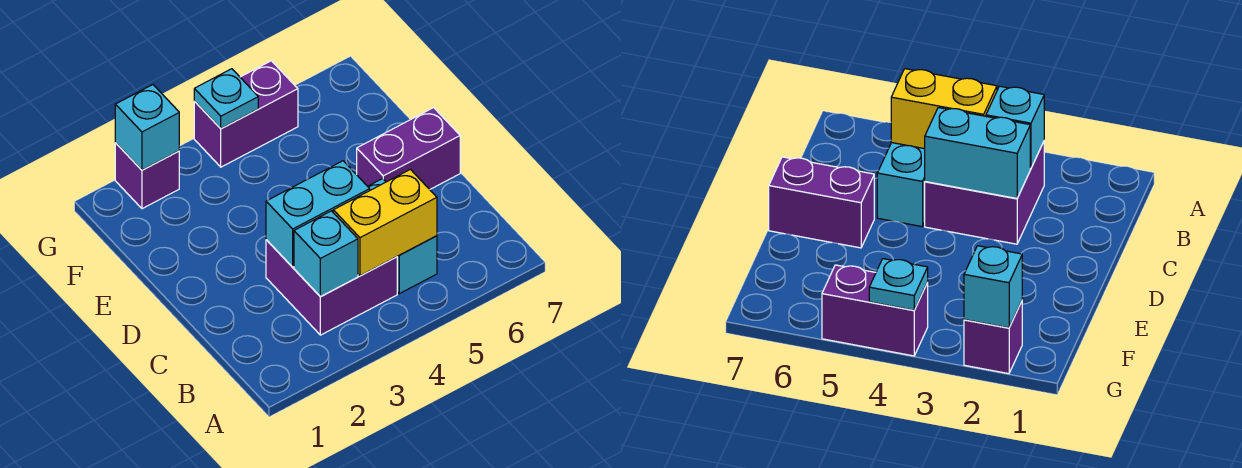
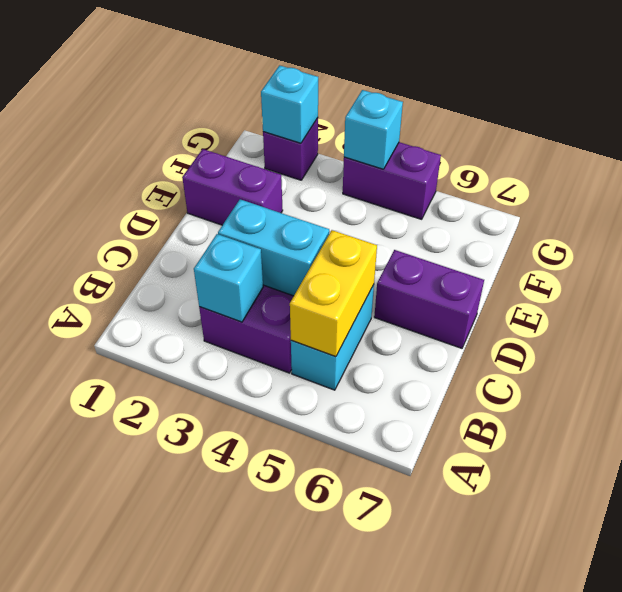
yellow 1x2 brick [333,169,437,276] -> yellow 1x2 brick turned to [290,230,377,357]
none -> purple 1x2 brick [182,149,283,225]
cyan 1x1 plate [194,69,258,128] -> cyan 1x1 brick [344,90,403,169]

